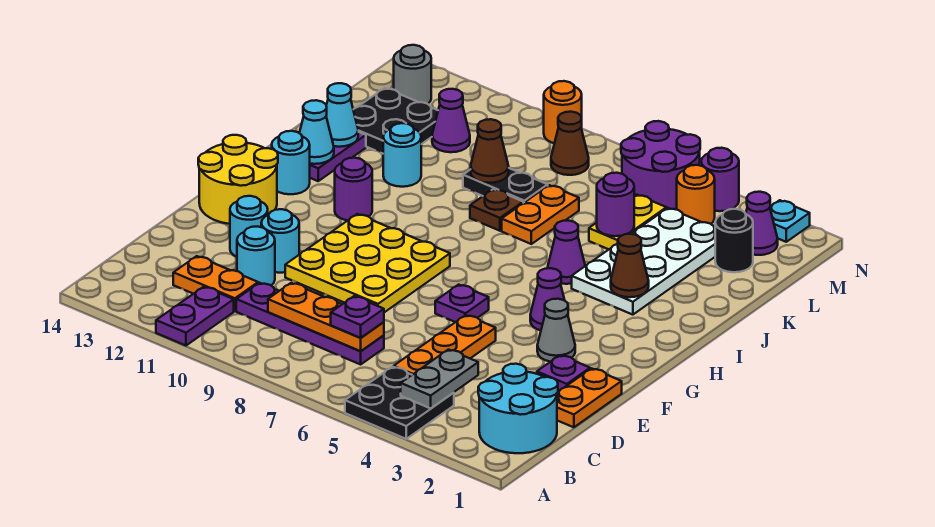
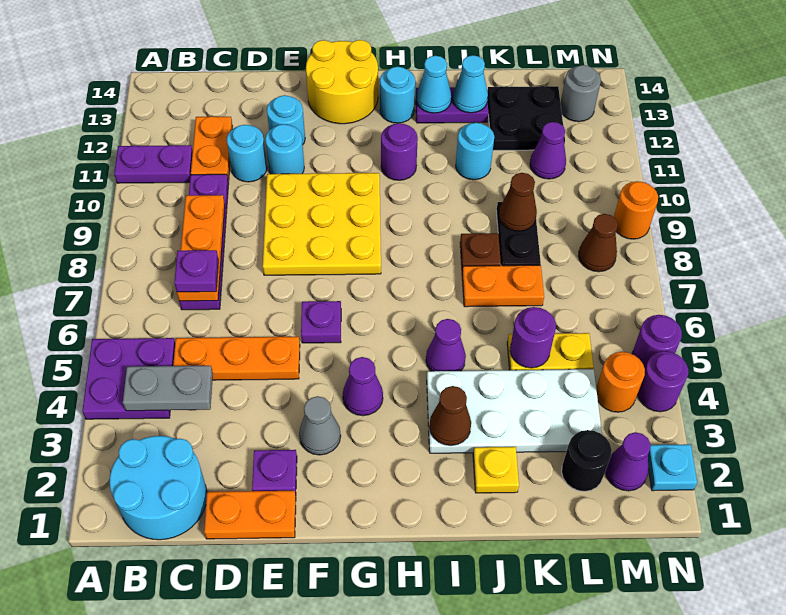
black 2x2 plate [345,367,454,439] -> purple 2x2 plate [82,338,175,419]
none -> yellow 1x1 plate [473,447,519,493]
purple 2x2 round brick [621,121,700,209] -> purple 1x1 round brick [632,315,682,368]

